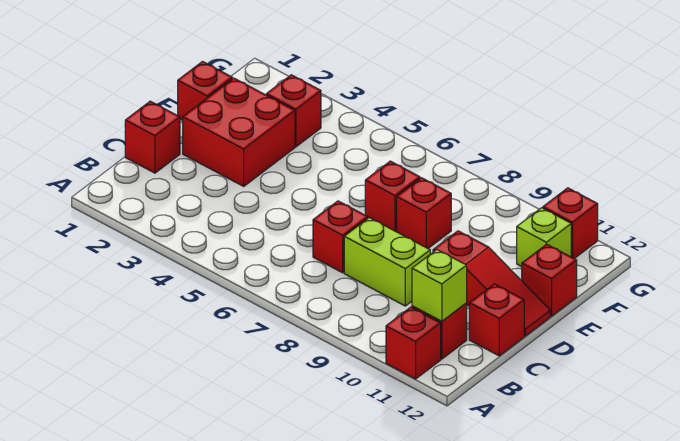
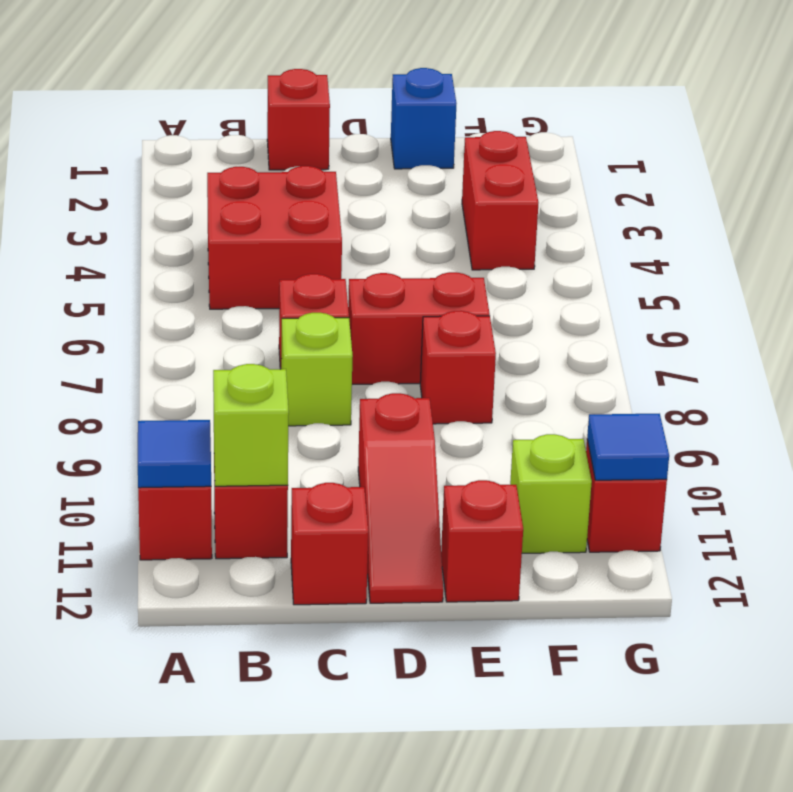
none -> blue 1x1 tile [138,420,211,488]
lime 1x2 brick [344,218,430,306] -> lime 1x1 brick [281,313,353,426]
red 2x2 brick [183,78,295,186] -> red 2x2 brick moved to [207,166,342,309]
red 1x1 brick [178,62,232,120] -> blue 1x1 brick [391,68,456,169]
red 1x1 brick [365,161,420,232] -> red 1x2 brick [348,272,490,384]
red 1x1 brick [266,75,321,147] -> red 1x2 brick [462,131,538,270]
none -> blue 1x1 tile [587,414,669,480]

